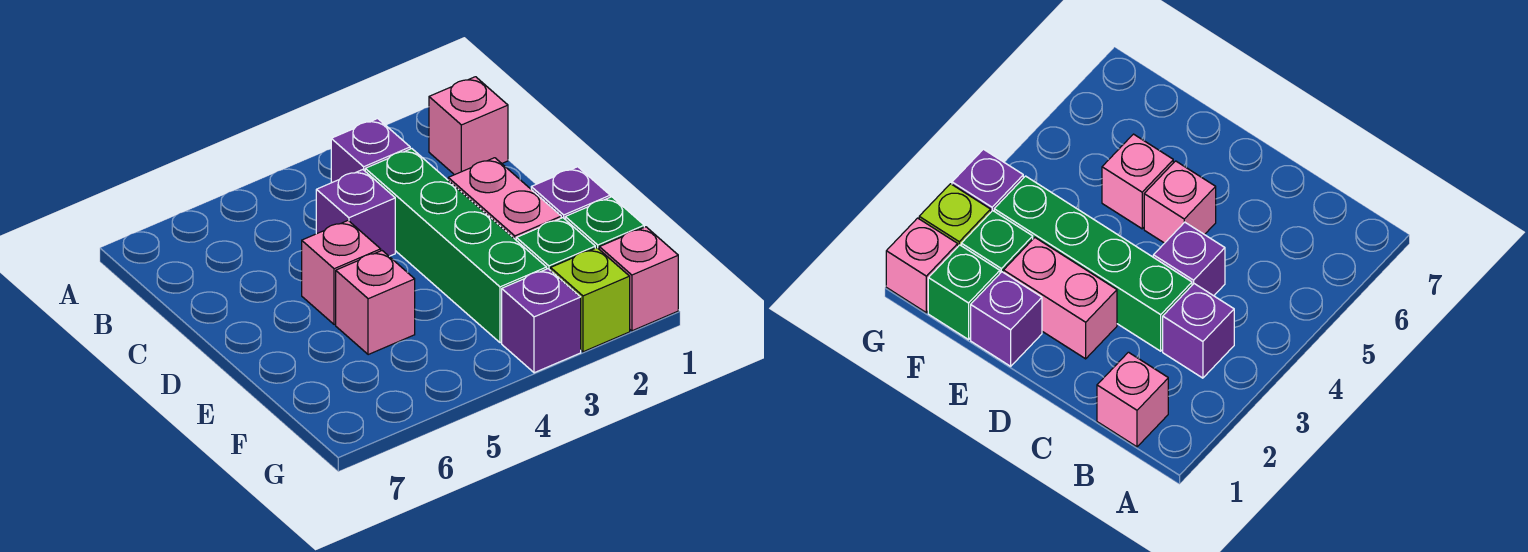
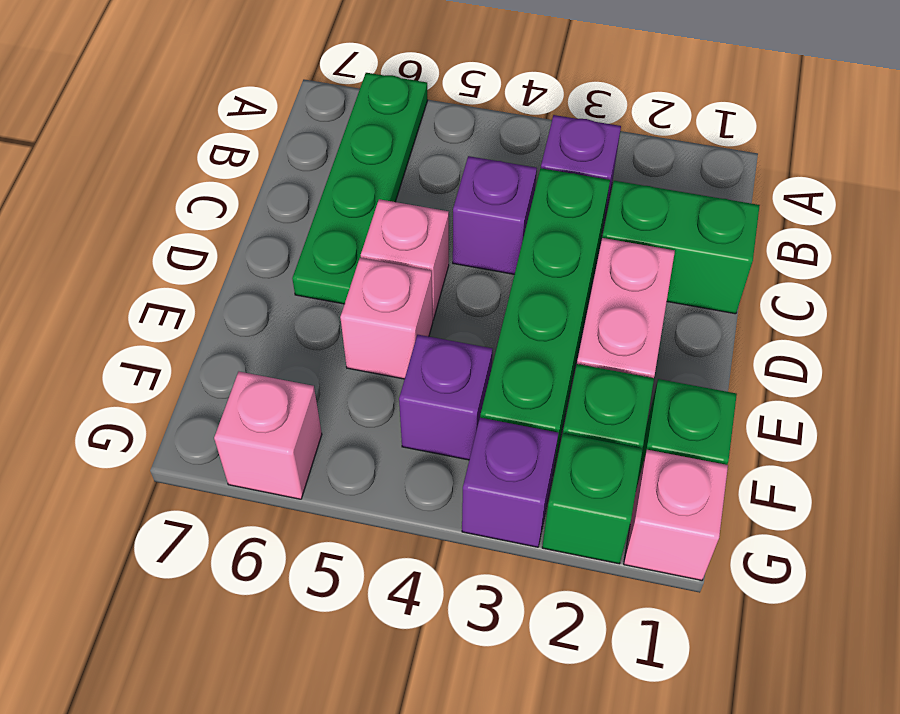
none -> green 1x4 plate [292,73,428,304]
pink 1x1 brick [429,77,508,175] -> pink 1x1 brick moved to [214,372,322,499]
none -> green 1x2 brick [602,181,760,314]
purple 1x1 brick [531,167,610,219] -> purple 1x1 brick moved to [399,335,492,460]
lime 1x1 brick [551,248,630,352] -> green 1x1 brick [542,434,643,564]

